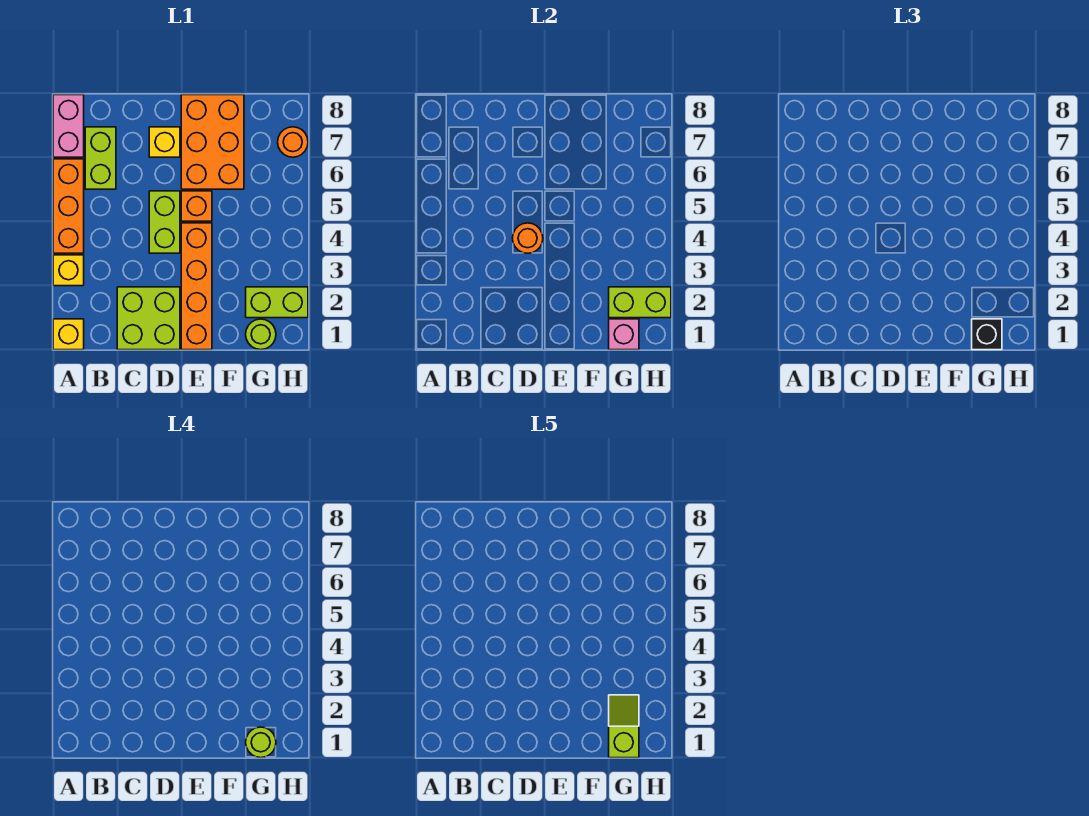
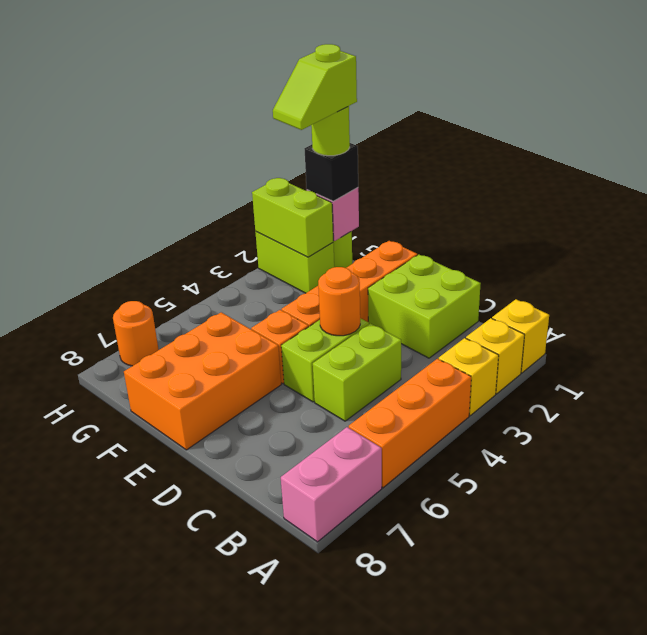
lime 1x2 brick [85,127,116,189] -> lime 1x2 brick moved to [313,324,401,421]
yellow 1x1 brick [149,127,180,157] -> yellow 1x1 brick moved to [466,318,524,394]

